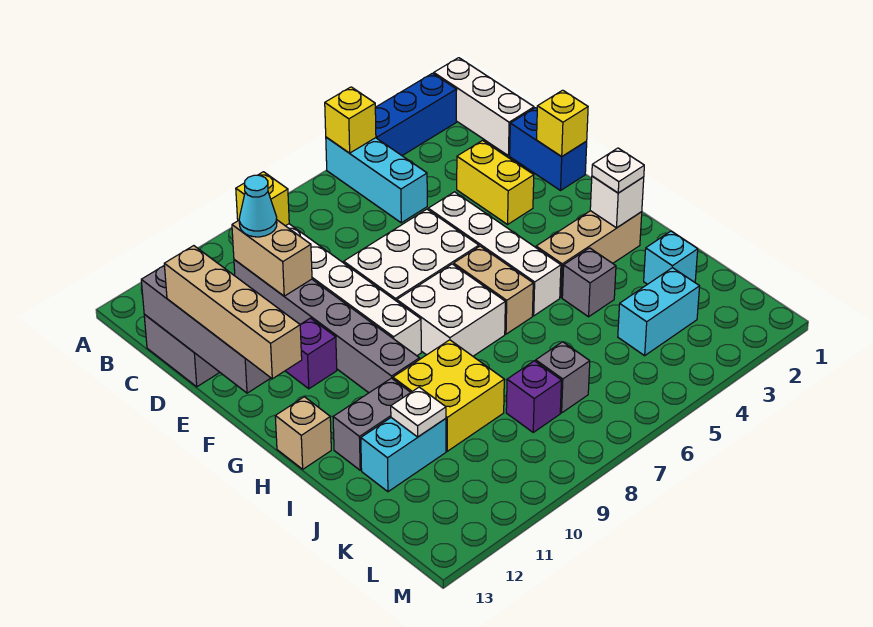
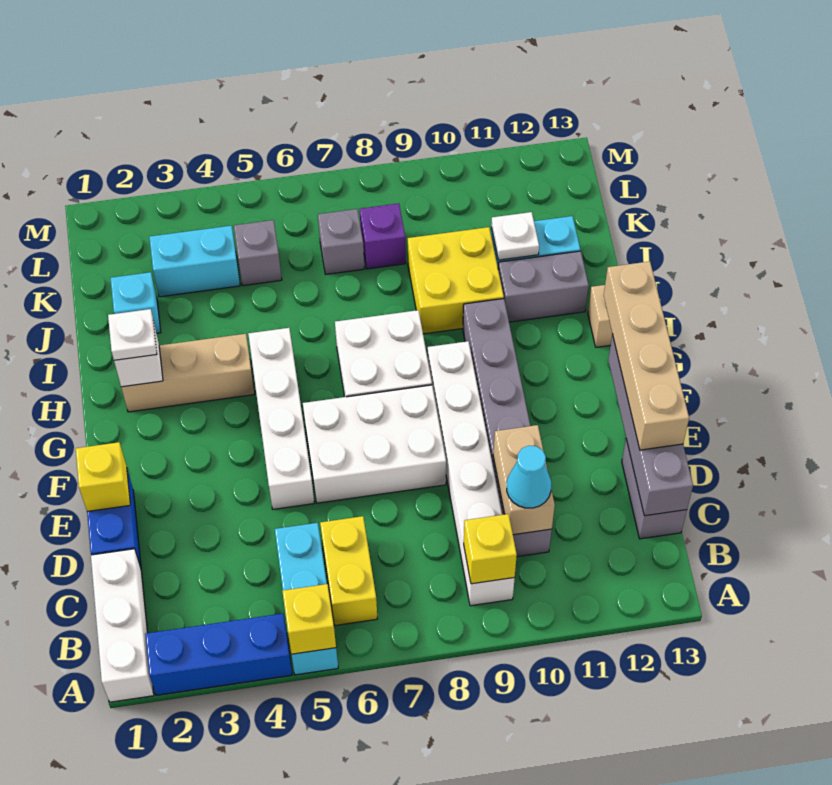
yellow 1x2 brick [457,141,534,224] -> yellow 1x2 brick moved to [320,516,377,625]
purple 1x1 brick [286,318,337,389] -> none
tan 1x2 brick [454,246,533,334] -> none
grey 1x1 brick [562,248,616,317] -> grey 1x1 brick moved to [234,220,282,286]

